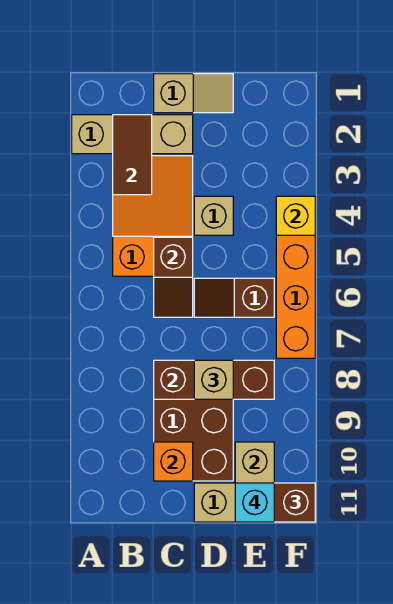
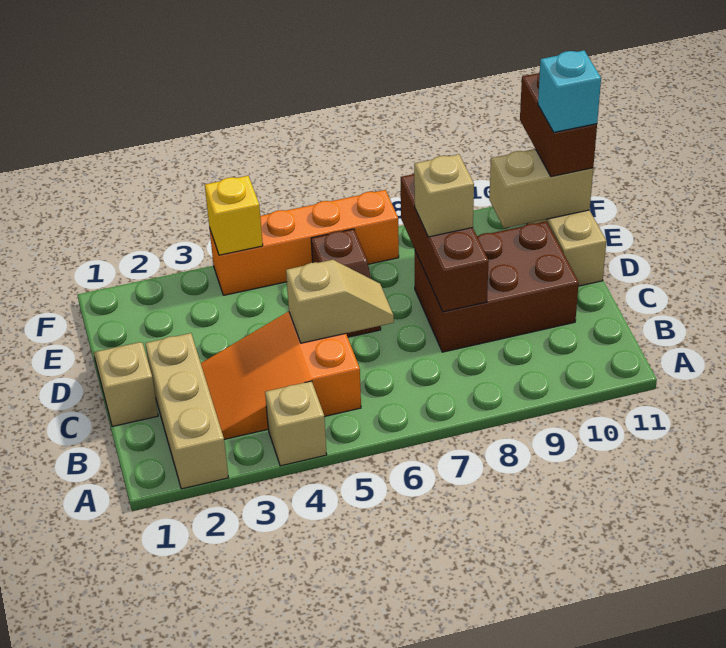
brown 1x2 tile [113,115,152,195] -> none
brown 1x2 slope [154,237,193,317] -> tan 1x2 slope [286,260,394,343]
orange 1x1 brick [154,442,193,481] -> none
tan 1x1 brick [194,196,233,235] -> tan 1x1 brick moved to [265,381,327,466]

